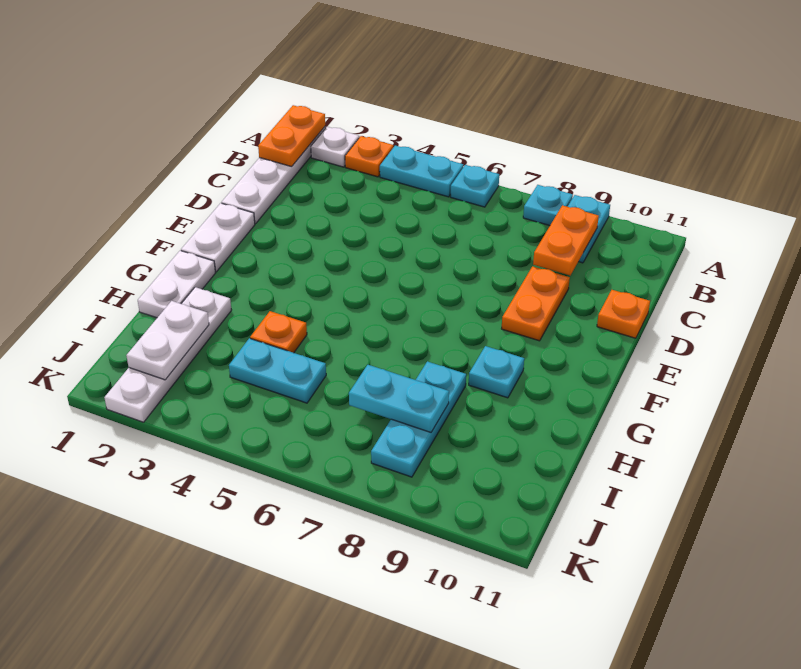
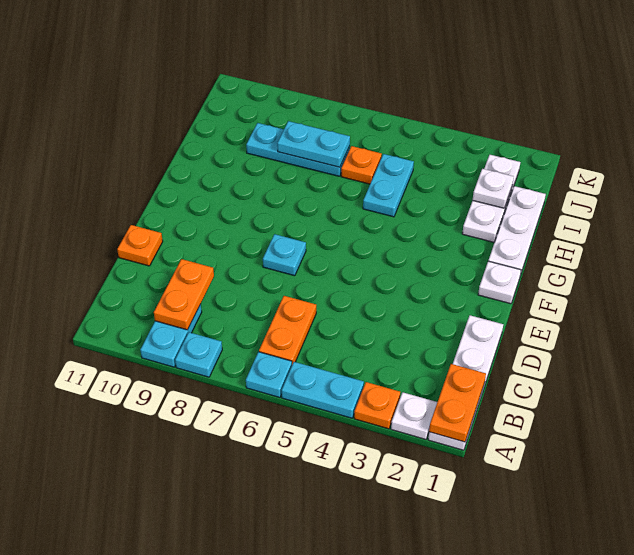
orange 1x2 plate [502,266,570,341] -> orange 1x2 plate moved to [259,296,316,364]
white 1x2 plate [181,203,255,272] -> white 1x1 plate [478,261,521,304]
white 1x2 plate [138,251,215,318] -> white 1x3 plate [488,186,546,276]
cyan 1x1 plate [469,346,524,398] -> cyan 1x1 plate moved to [263,234,306,276]
white 1x4 plate [104,287,231,422] -> white 1x3 plate [462,155,520,242]
orange 1x1 plate [250,311,307,353] -> orange 1x1 plate moved to [341,146,382,184]
cyan 1x3 plate [371,361,466,477] -> cyan 1x3 plate turned to [246,123,350,176]
white 1x2 plate [126,301,209,380] -> white 1x1 plate [473,169,514,208]
cyan 1x2 plate [229,338,326,403] -> cyan 1x2 plate turned to [363,154,414,217]

